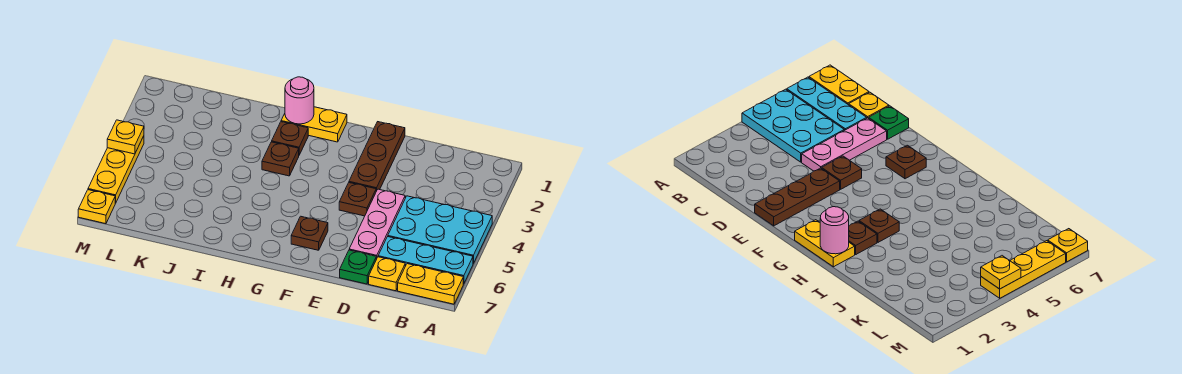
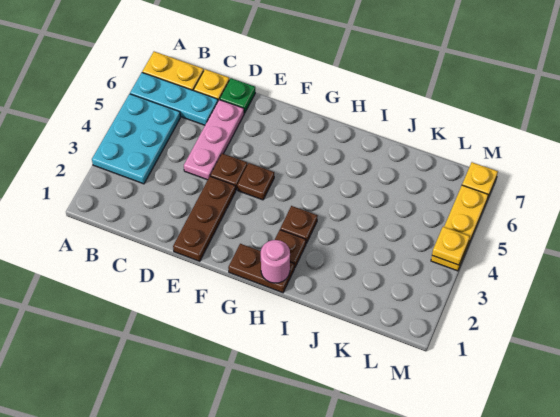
cyan 2x3 plate [388,196,492,263] -> cyan 2x3 plate turned to [92,94,180,184]
brown 1x1 plate [291,216,328,250] -> brown 1x1 plate moved to [237,163,274,200]
yellow 1x2 plate [281,107,347,142] -> brown 1x2 plate [228,244,294,293]

